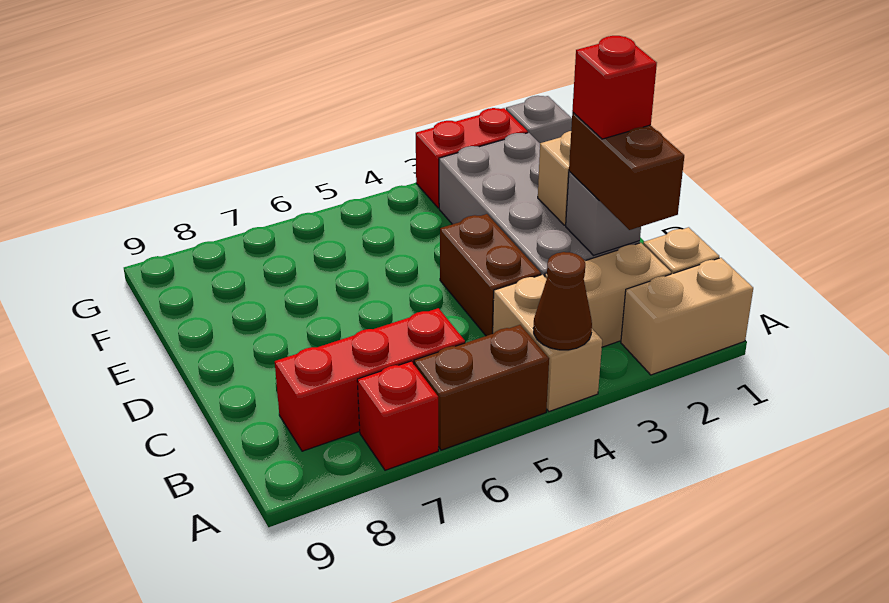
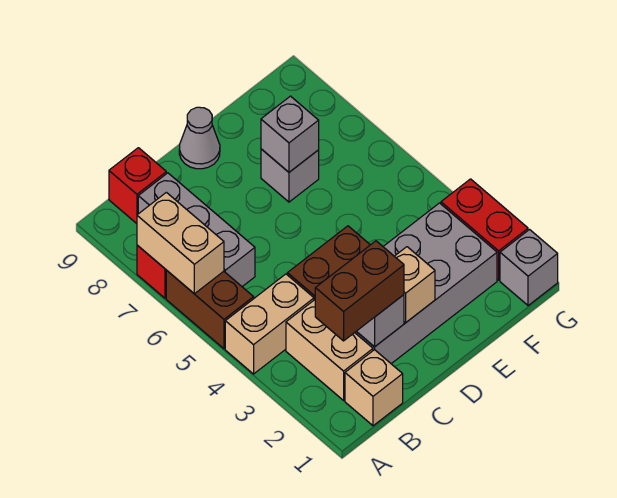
tan 1x2 brick [621,258,753,375] -> tan 1x2 brick moved to [137,192,224,294]
brown 1x1 cone [533,252,592,350] -> none
red 1x3 brick [275,308,465,451] -> grey 1x3 brick [138,173,255,287]
red 1x1 brick [572,36,657,139] -> red 1x1 brick moved to [109,148,166,224]
none -> grey 1x1 cone [179,107,220,169]
none -> grey 1x1 brick [261,149,319,202]
none -> grey 1x1 brick [261,96,319,172]

